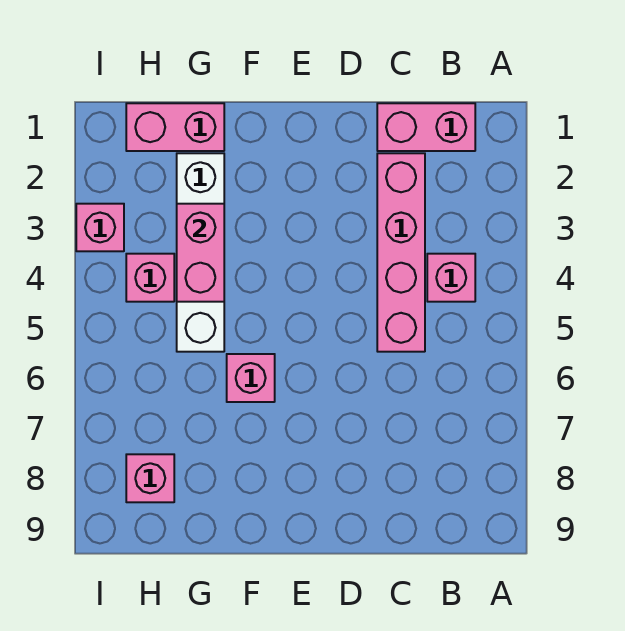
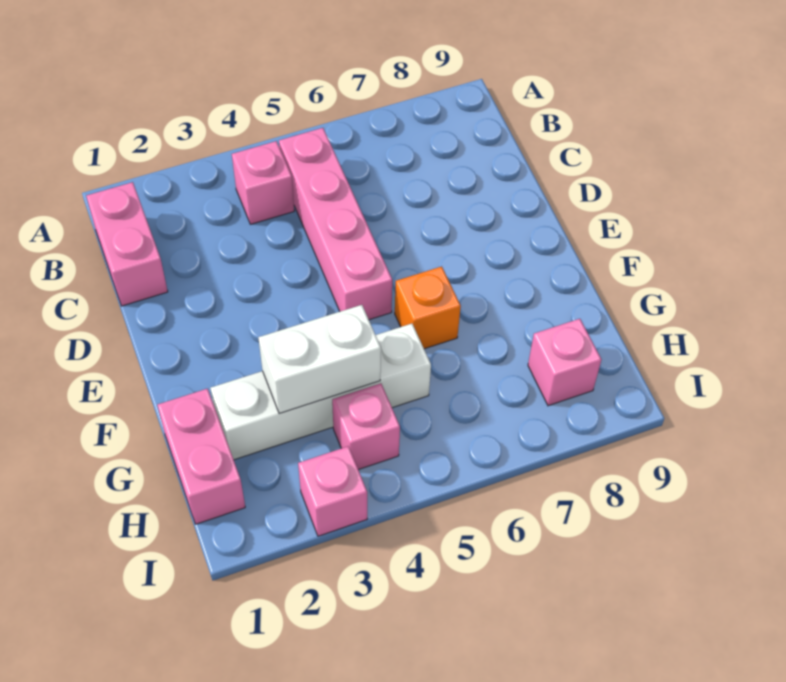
pink 1x4 brick [377,153,425,352] -> pink 1x4 brick turned to [279,128,392,320]
pink 1x1 brick [227,354,275,402] -> orange 1x1 brick [395,267,461,349]
pink 1x2 brick [177,204,224,302] -> white 1x2 brick [258,305,381,414]

